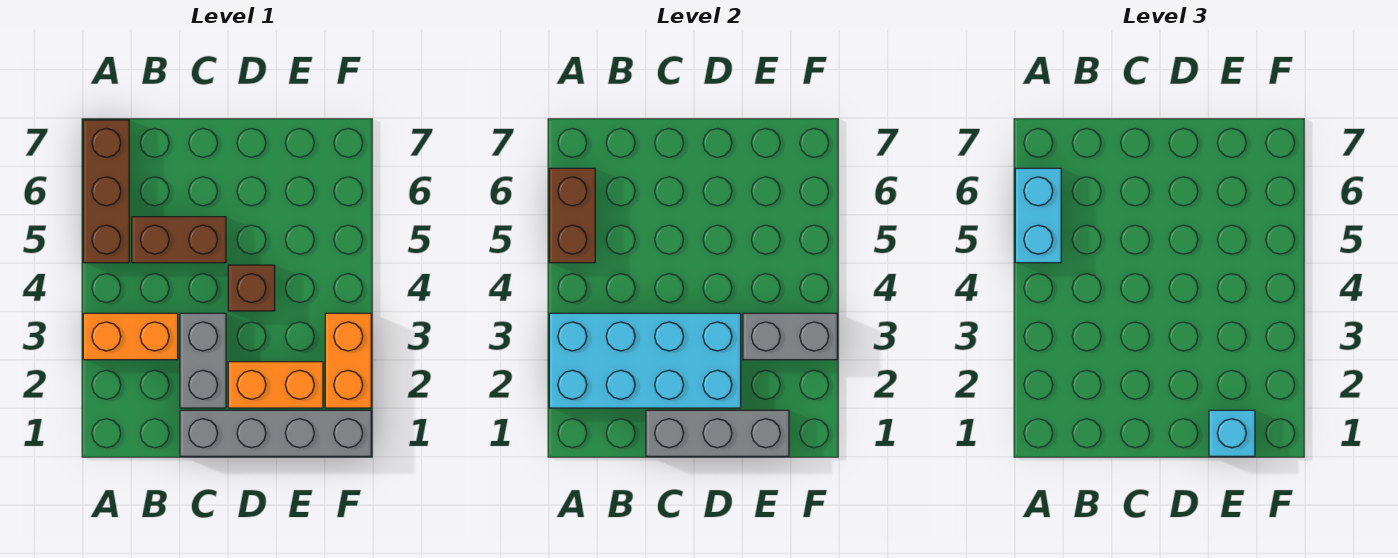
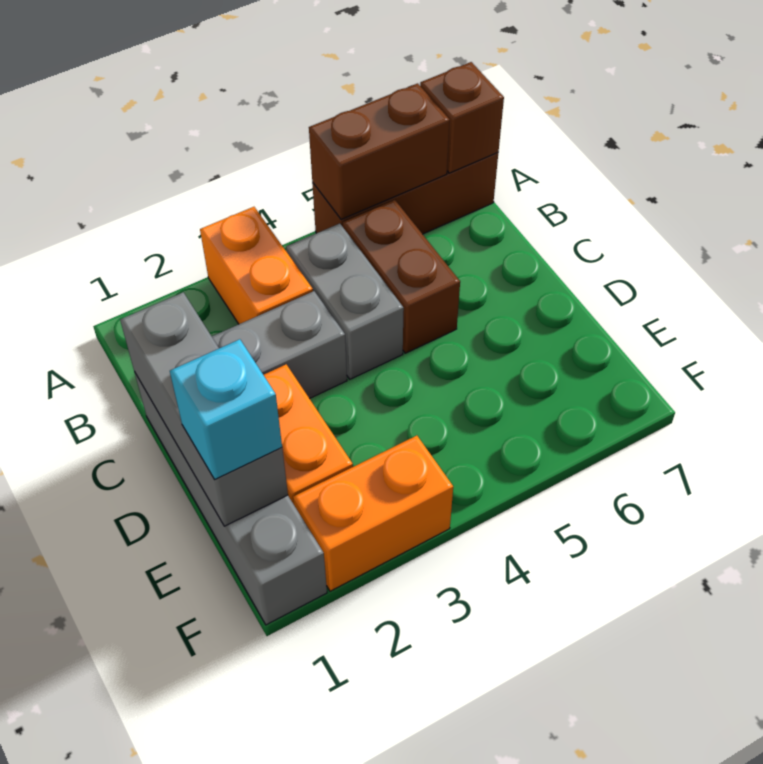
cyan 2x4 brick [549,313,741,408] -> none
cyan 1x2 brick [1015,168,1061,263] -> none
brown 1x1 brick [228,265,275,311] -> brown 1x1 brick moved to [420,62,504,173]
grey 1x2 brick [743,313,837,360] -> grey 1x2 brick moved to [286,224,404,379]

